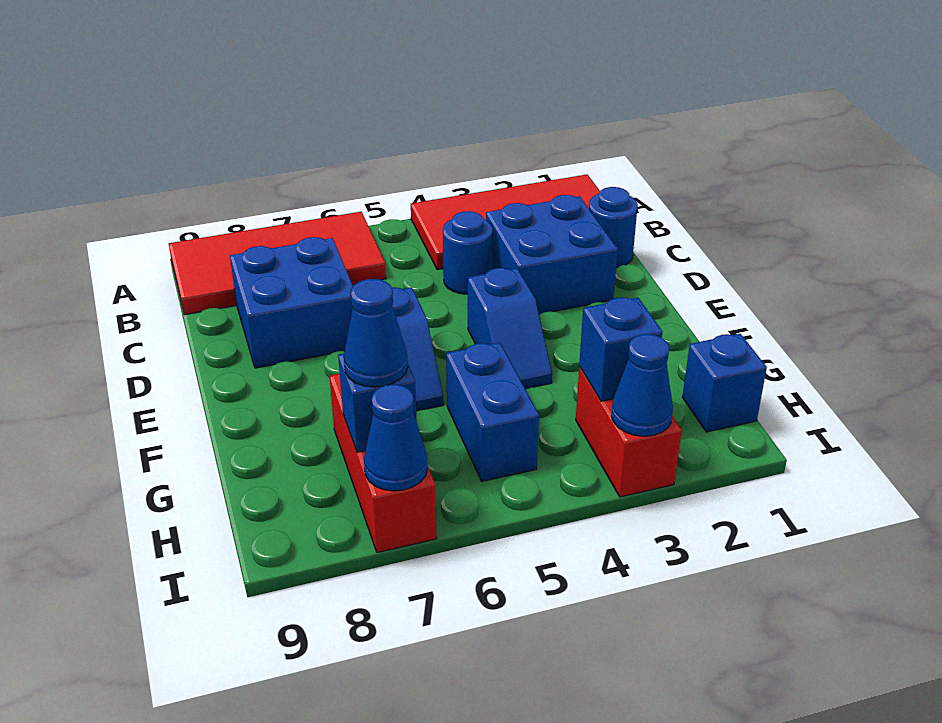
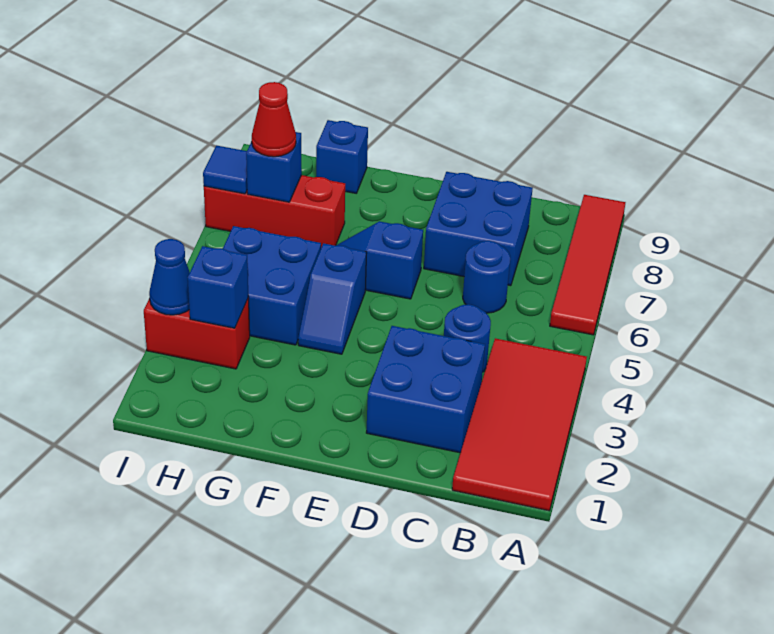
red 2x4 tile [169,212,386,315] -> red 1x4 tile [550,195,626,335]
blue 1x1 round brick [589,187,638,267] -> blue 1x1 round brick moved to [463,241,510,313]
blue 1x2 slope [468,268,552,389] -> blue 1x2 slope turned to [298,243,367,354]
blue 1x2 brick [446,343,539,481] -> blue 2x2 brick [223,226,321,345]
blue 1x1 brick [682,334,767,432] -> blue 1x1 brick moved to [316,120,368,193]
blue 1x1 cone [344,279,408,387] -> red 1x1 cone [252,82,296,157]
blue 1x1 cone [364,384,428,491] -> blue 1x1 tile [203,146,247,194]

